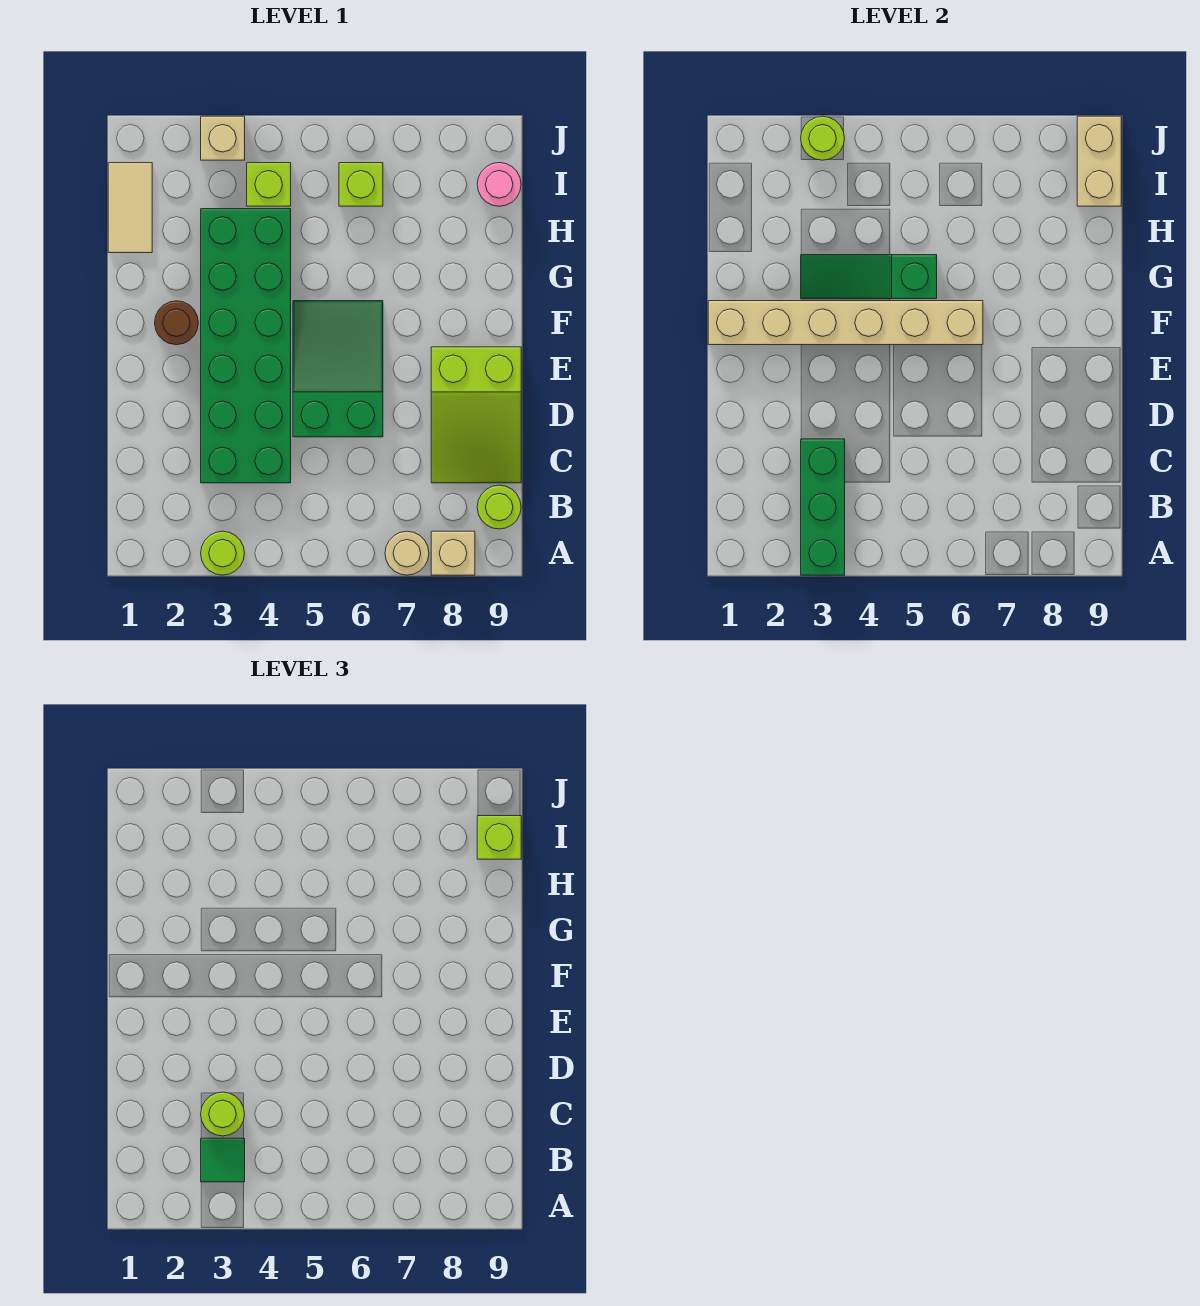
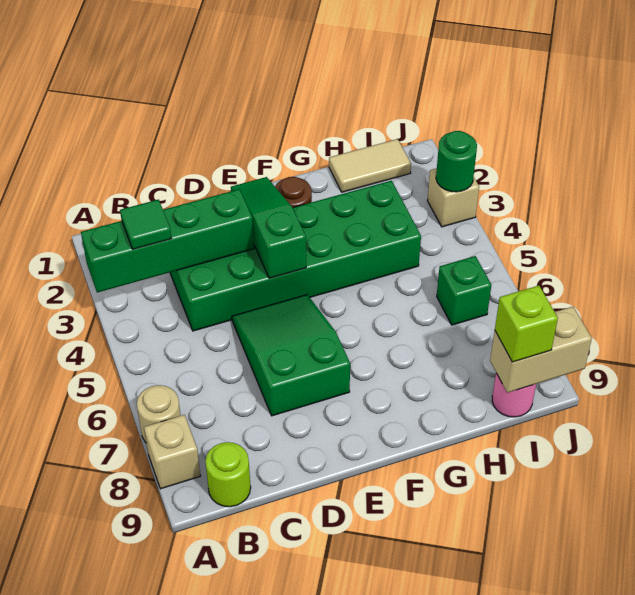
lime 1x1 round brick [201,531,245,575] -> none
green 1x3 brick [801,439,845,575] -> green 1x4 brick [81,189,254,293]
lime 1x1 round brick [201,1092,244,1136] -> none
lime 2x3 slope [431,347,521,483] -> none
green 2x3 slope [293,301,383,437] -> green 2x3 slope turned to [232,295,350,416]
tan 1x6 brick [708,301,983,345] -> none
green 1x3 slope [801,255,937,299] -> green 1x3 slope moved to [231,177,306,278]
lime 1x1 brick [247,163,291,206] -> none
lime 1x1 brick [339,163,383,206] -> green 1x1 brick [437,256,491,325]
lime 1x1 round brick [801,116,845,160] -> green 1x1 round brick [436,131,477,192]

